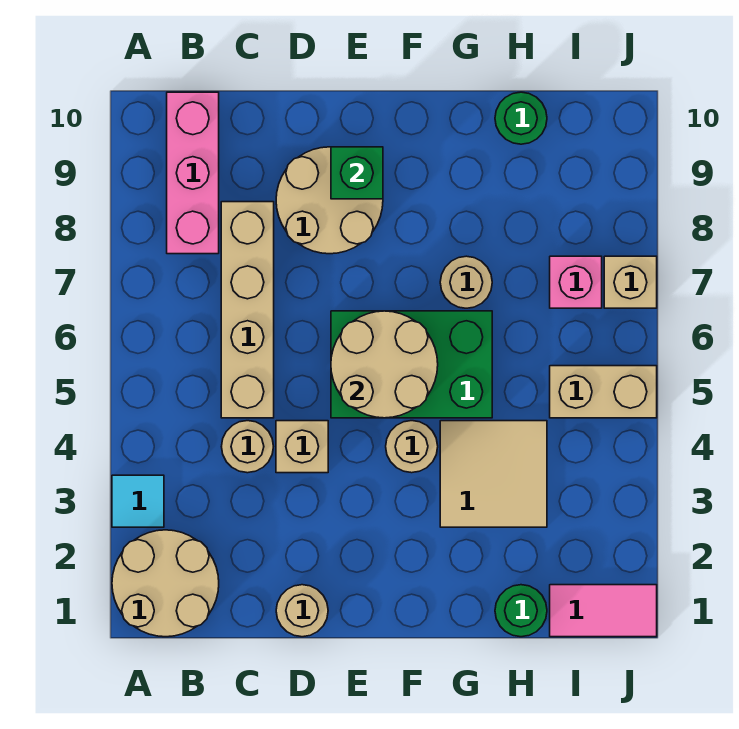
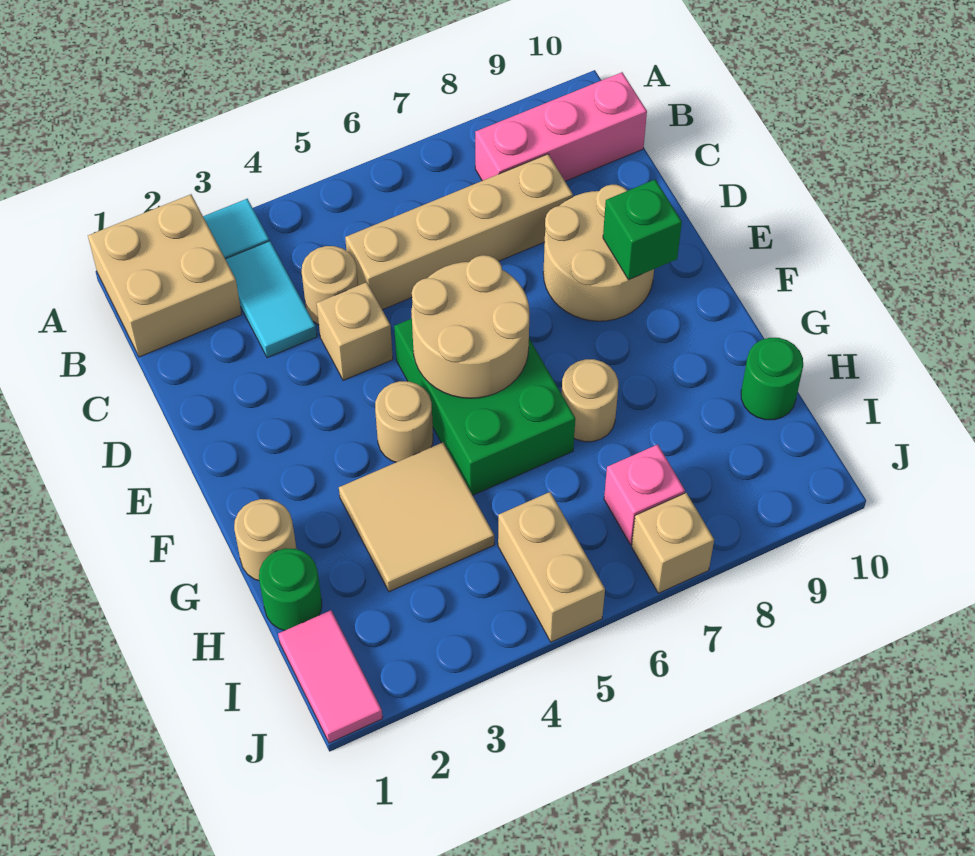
tan 2x2 round brick [112,530,219,637] -> tan 2x2 brick [88,194,242,357]
none -> cyan 1x2 tile [226,241,317,358]
tan 1x1 round brick [276,585,328,637] -> tan 1x1 round brick moved to [234,499,296,581]

